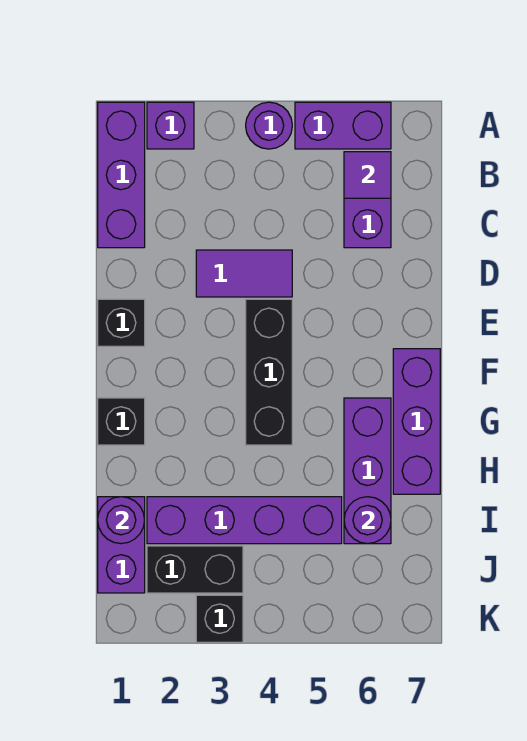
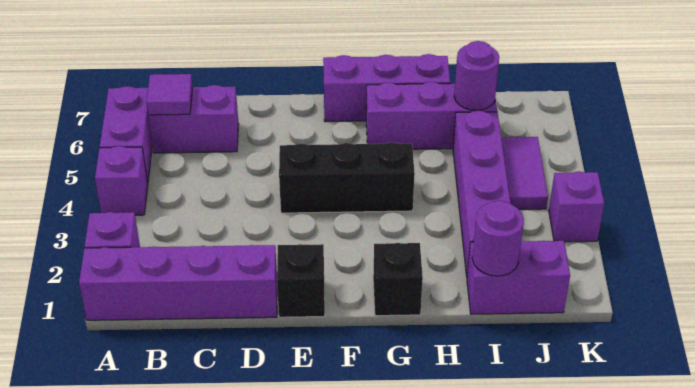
purple 1x3 brick [98,102,145,248] -> purple 1x4 brick [79,245,277,320]
purple 1x1 round brick [246,102,292,149] -> purple 1x1 brick [95,146,148,215]
purple 1x2 tile [196,250,292,297] -> purple 1x2 tile moved to [501,137,548,209]
black 1x2 brick [147,546,243,593] -> none
black 1x1 brick [196,595,243,642] -> purple 1x1 brick [549,171,604,242]

